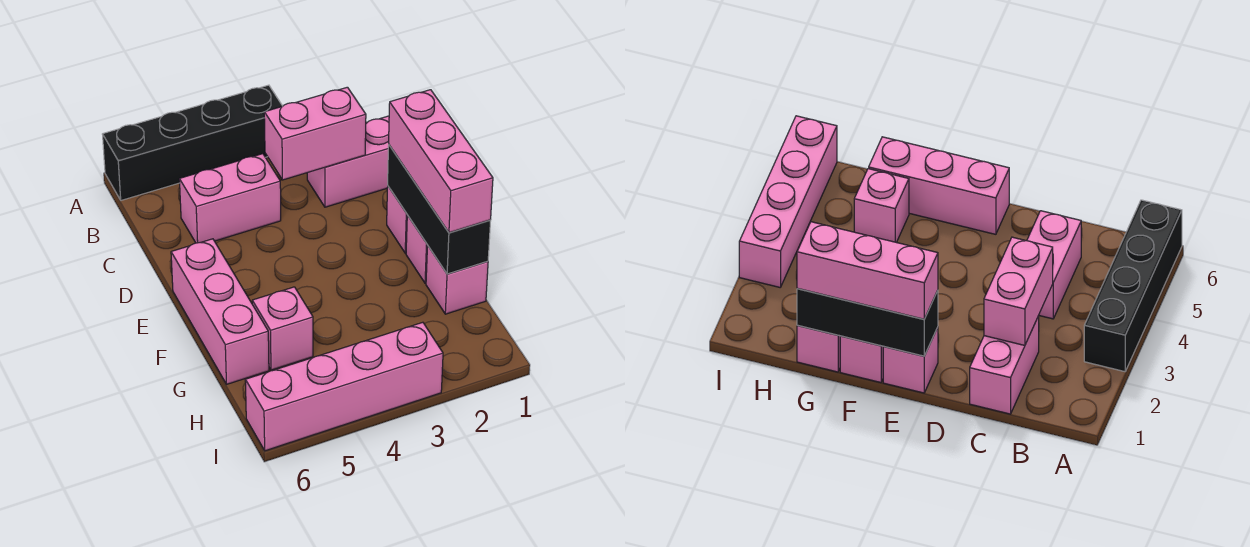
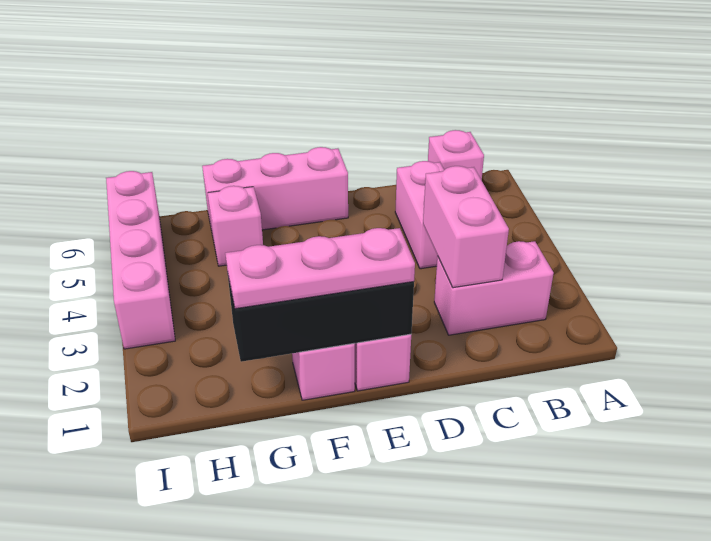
black 1x4 brick [102,85,282,200] -> none
pink 1x2 brick [307,116,389,207] -> pink 1x2 brick turned to [434,241,554,335]
pink 1x3 brick [389,90,493,233] -> pink 1x3 plate [225,228,415,309]
pink 1x1 brick [426,246,488,314] -> pink 1x1 brick moved to [428,130,484,180]

